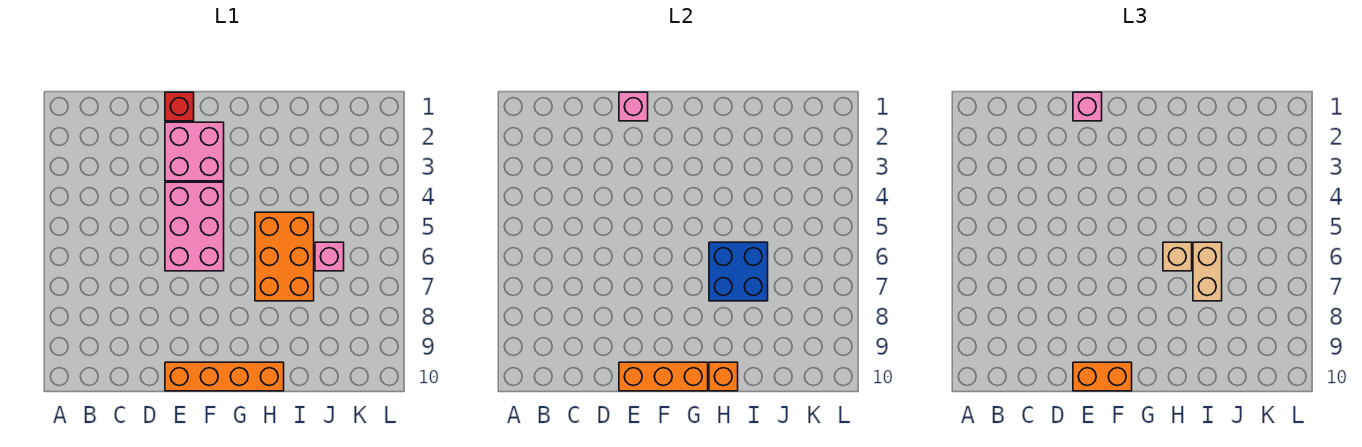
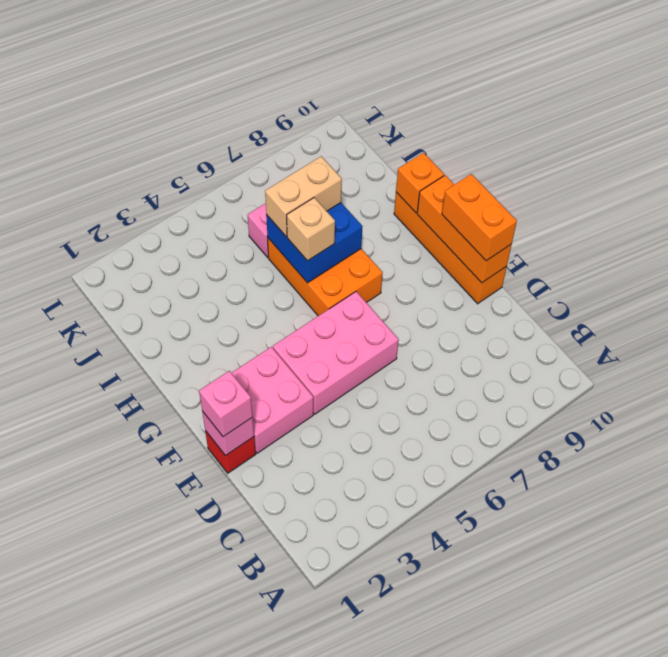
orange 2x3 brick [255,212,314,301] -> orange 2x3 brick turned to [268,238,383,316]

